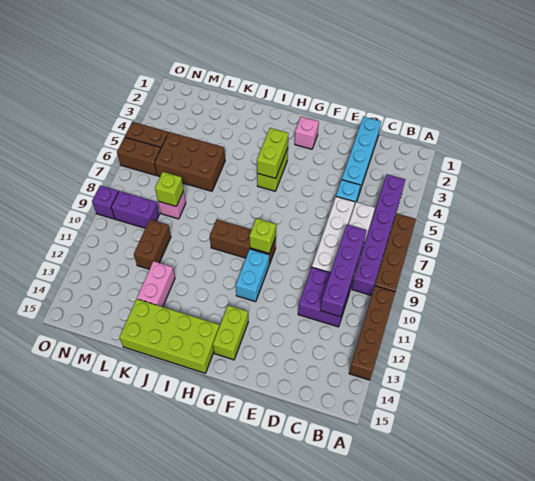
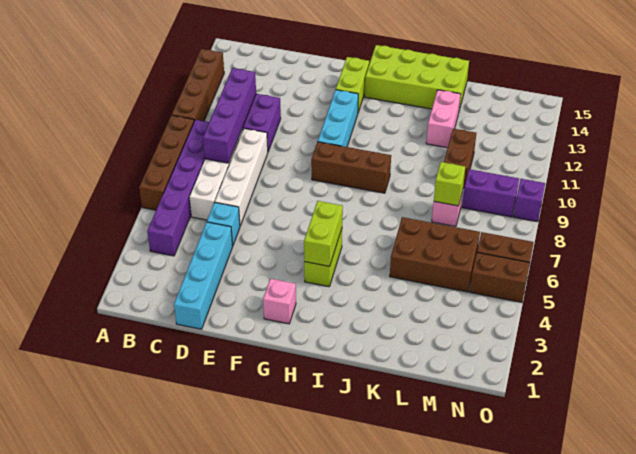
lime 1x1 brick [249,218,276,253] -> none
cyan 1x2 brick [236,249,269,302] -> cyan 1x3 brick [318,90,358,147]

